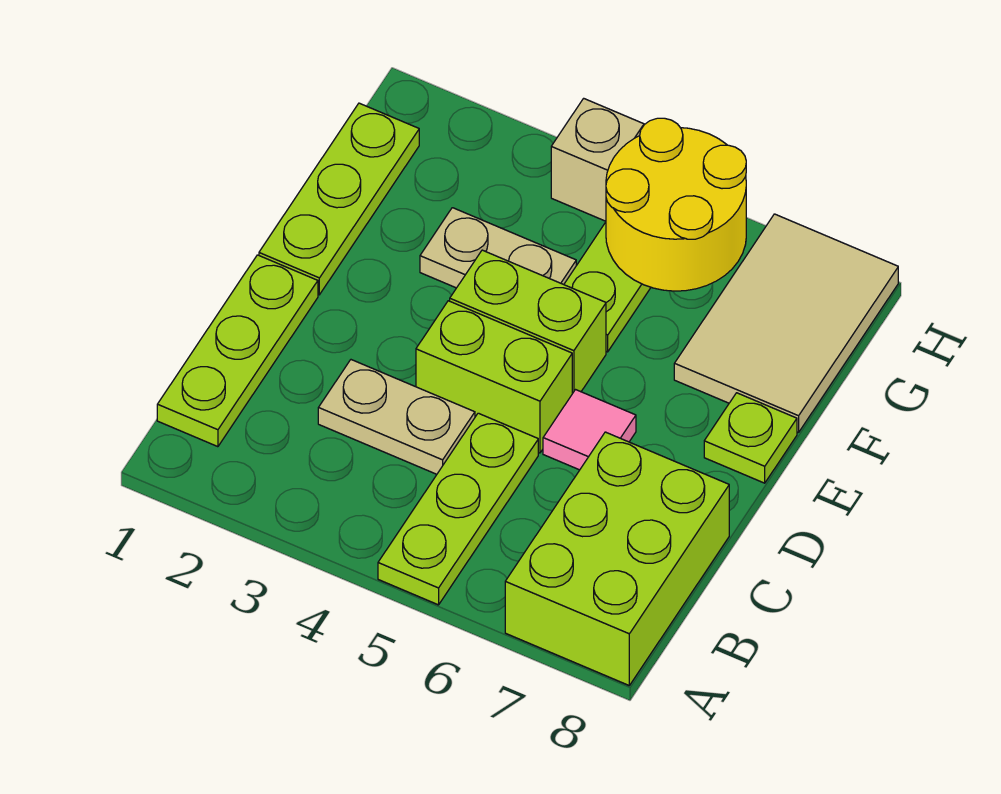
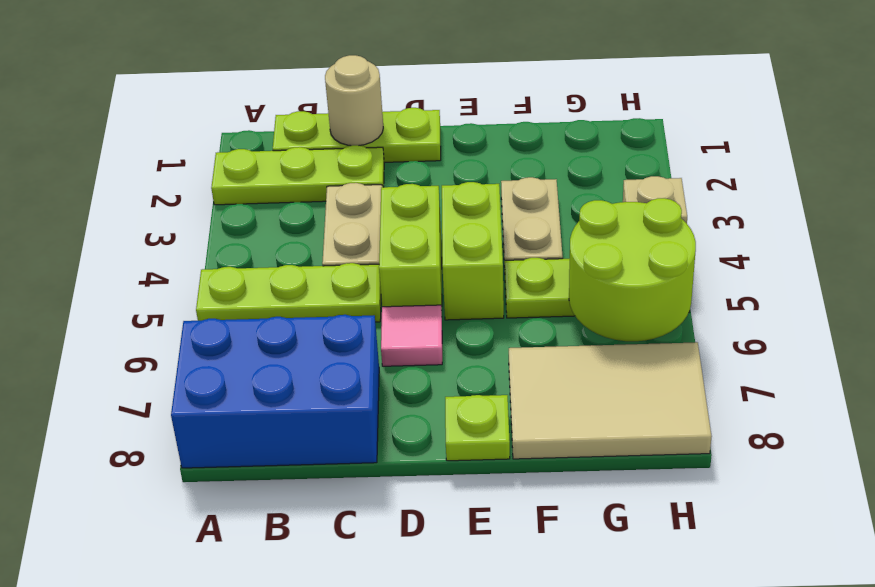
lime 2x3 brick [505,432,729,685] -> blue 2x3 brick [171,315,379,468]
none -> tan 1x1 round brick [325,55,383,146]
lime 1x3 plate [259,103,419,295] -> lime 1x3 plate moved to [211,145,384,205]
yellow 2x2 round brick [606,118,746,291] -> lime 2x2 round brick [569,198,696,341]

